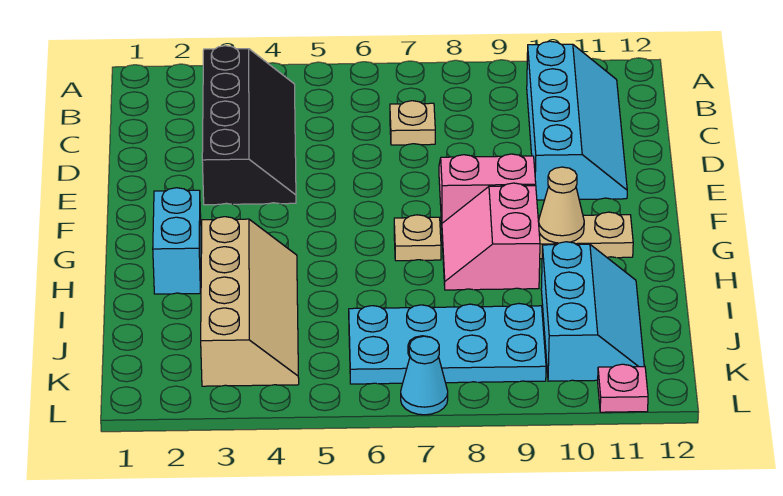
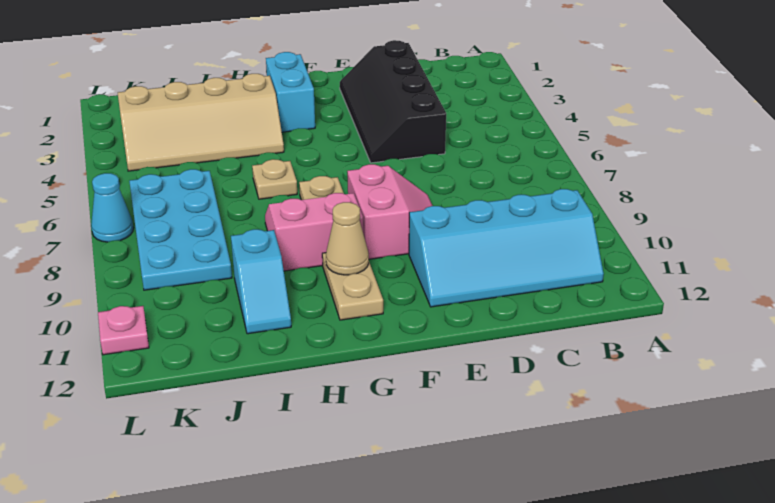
black 2x4 slope [202,46,296,205] -> black 2x4 slope turned to [340,40,446,163]
tan 1x1 plate [390,101,435,145] -> tan 1x1 plate moved to [252,159,297,199]
cyan 1x2 brick [153,188,201,294] -> cyan 1x2 brick turned to [266,52,315,132]
cyan 2x3 slope [541,242,644,381] -> cyan 1x2 slope [231,229,291,334]

